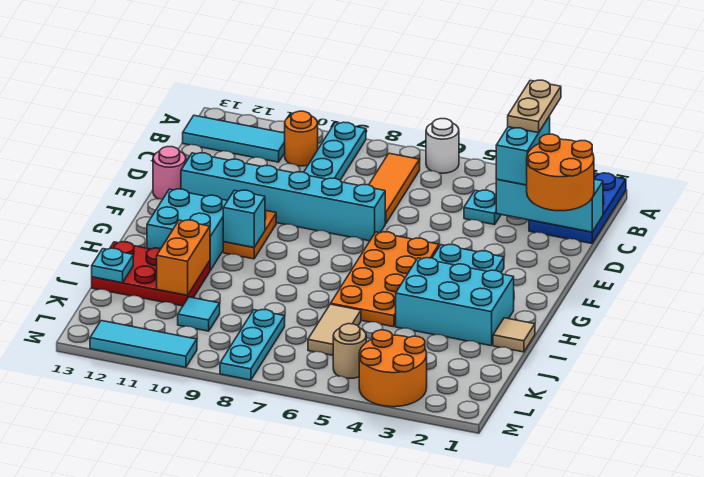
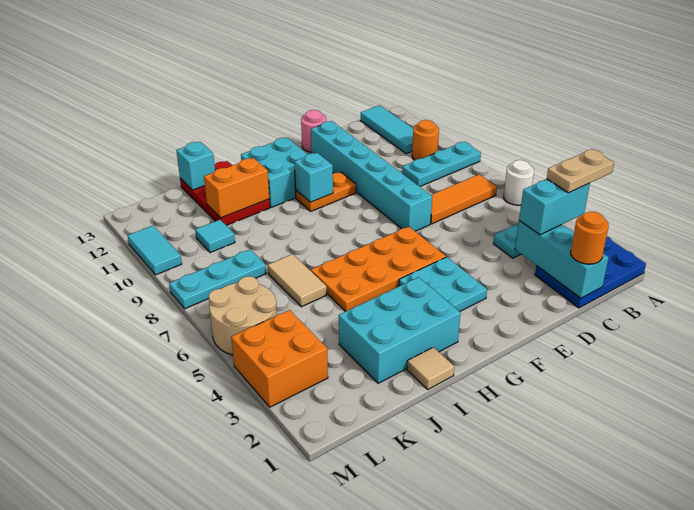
orange 2x2 round brick [527,134,594,211] -> orange 1x1 round brick [571,212,609,264]
cyan 2x3 brick [396,258,514,346] -> cyan 2x3 brick turned to [339,277,461,383]
tan 1x2 tile [308,304,361,355] -> tan 1x2 tile turned to [268,254,327,307]
cyan 1x1 plate [92,248,133,283] -> cyan 1x1 brick [176,142,215,190]
orange 2x2 round brick [359,330,427,407] -> orange 2x2 brick [231,310,328,407]
tan 1x1 round brick [333,324,366,378] -> tan 2x2 round brick [209,276,277,355]
cyan 1x3 tile [90,321,197,367] -> cyan 1x2 tile [128,225,182,275]

